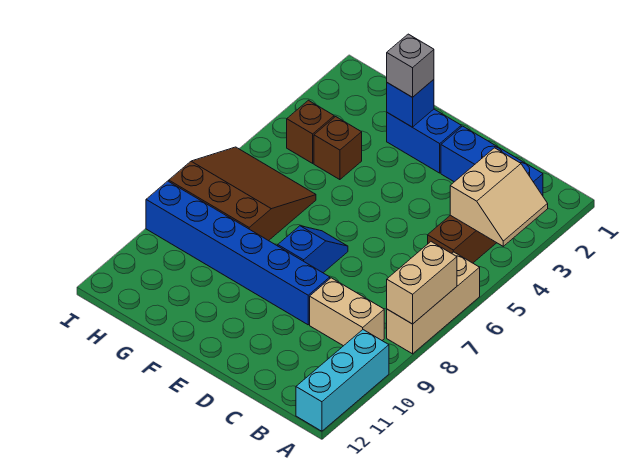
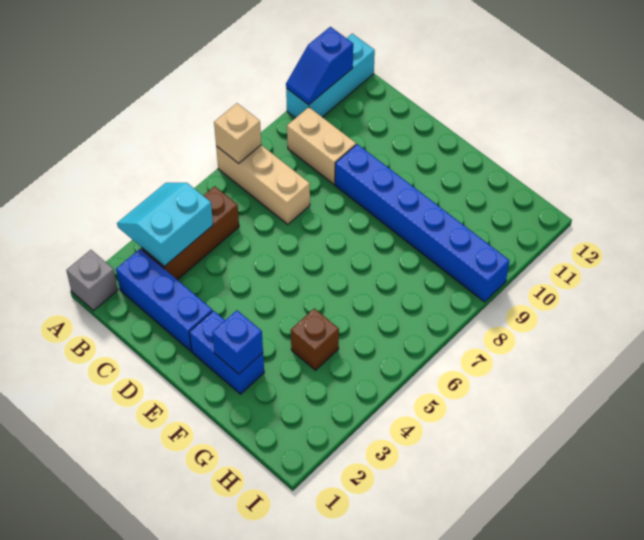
tan 2x2 slope [450,148,548,246] -> cyan 2x2 slope [117,183,213,266]
tan 1x3 brick [387,252,480,354] -> tan 1x3 brick turned to [216,145,310,225]
tan 1x2 brick [387,242,457,324] -> tan 1x1 brick [214,103,261,164]
blue 1x2 slope [278,226,348,273] -> blue 1x2 slope moved to [286,27,353,105]
grey 1x1 brick [387,34,434,97] -> grey 1x1 brick moved to [66,250,118,311]
brown 3x3 slope [169,147,316,241] -> none
brown 1x1 brick [287,100,334,163] -> none

